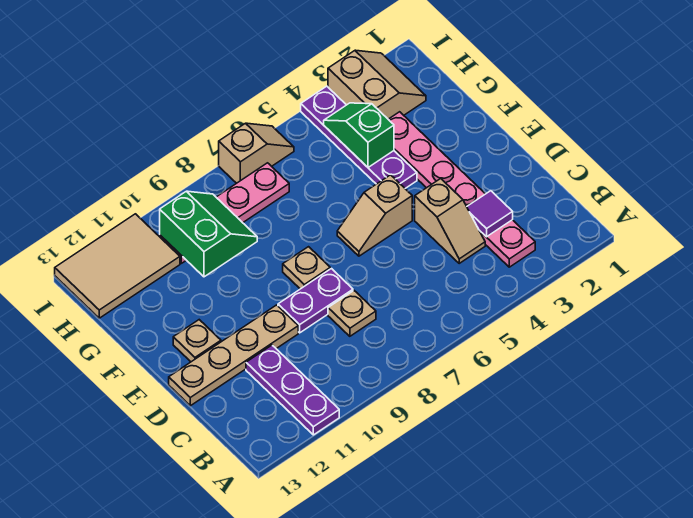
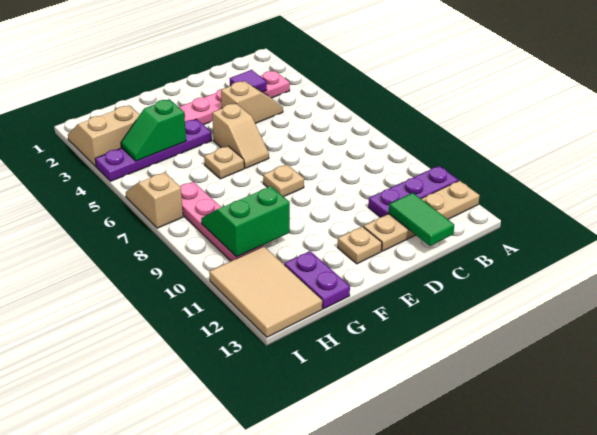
tan 1x1 plate [328,291,376,336] -> tan 1x1 plate moved to [204,146,244,179]
none -> green 1x2 tile [389,193,454,246]
purple 1x2 plate [278,269,353,333] -> purple 1x2 plate moved to [284,251,350,309]
tan 1x4 plate [169,305,298,406] -> tan 1x4 plate turned to [364,181,480,251]

